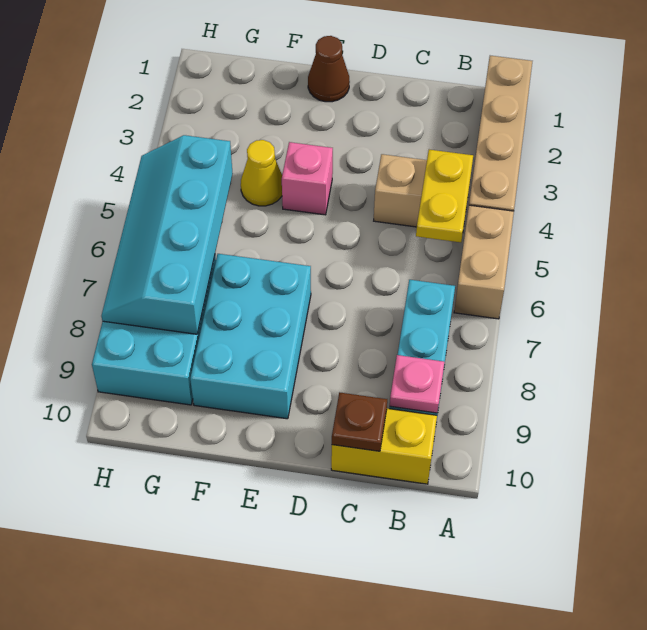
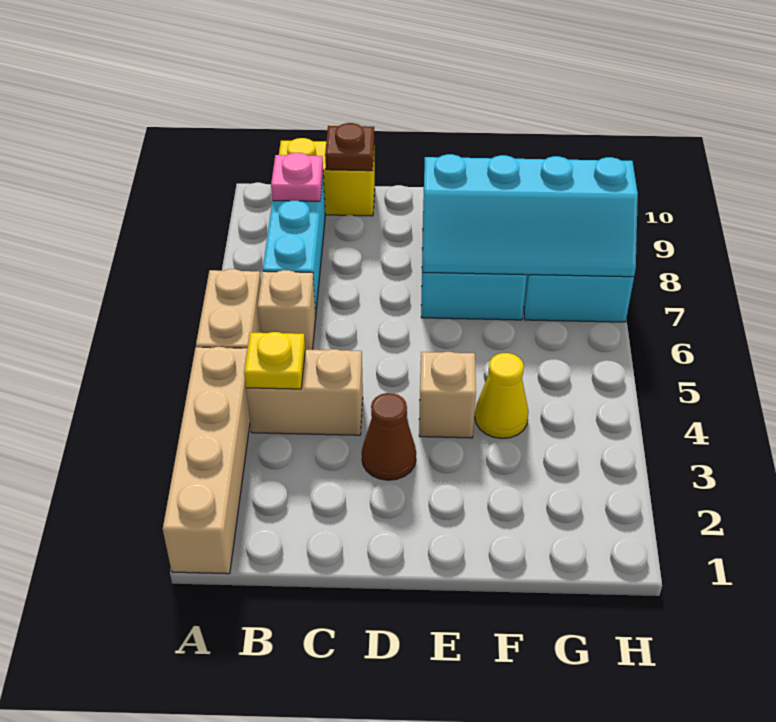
yellow 1x2 plate [416,150,473,242] -> yellow 1x1 plate [244,332,305,389]
none -> tan 1x1 brick [258,270,316,350]
brown 1x1 cone [308,36,350,102] -> brown 1x1 cone moved to [362,393,416,480]
pink 1x1 brick [282,142,333,215] -> tan 1x1 brick [419,352,476,438]
cyan 2x4 slope [101,135,233,334] -> cyan 2x4 slope turned to [422,154,638,277]

